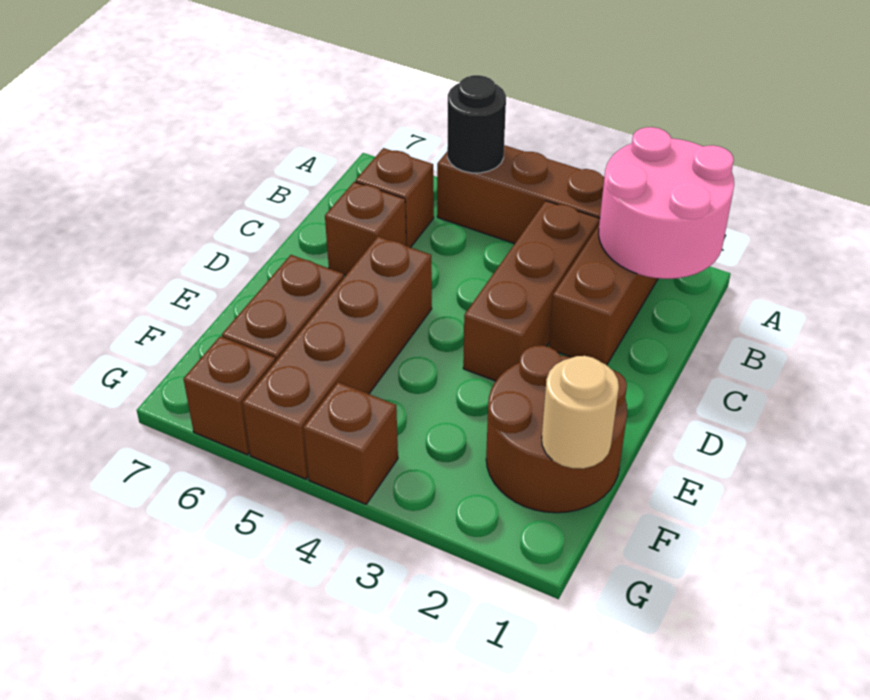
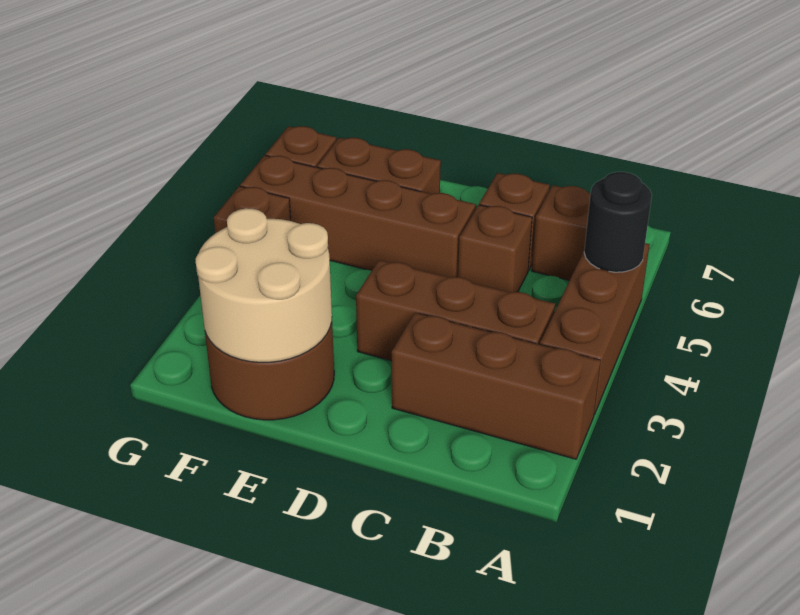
pink 2x2 round brick [599,127,734,279] -> none
none -> brown 1x1 brick [458,205,532,292]
tan 1x1 round brick [542,356,619,469] -> tan 2x2 round brick [196,208,332,362]

